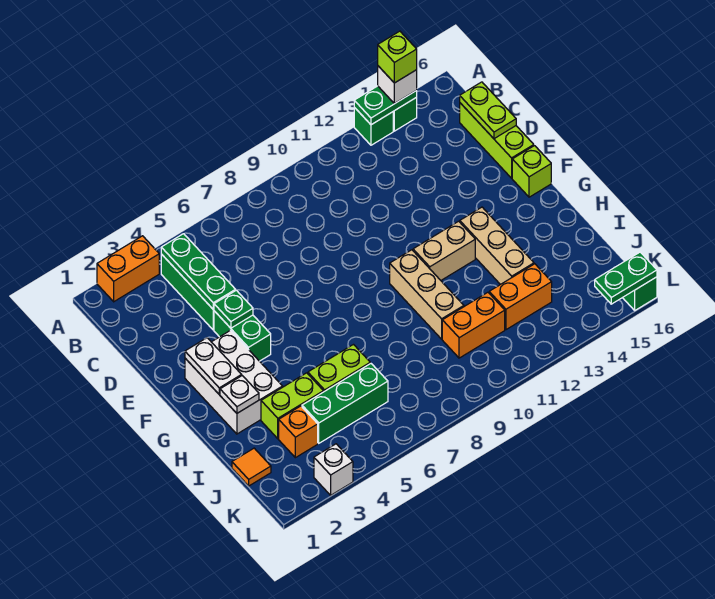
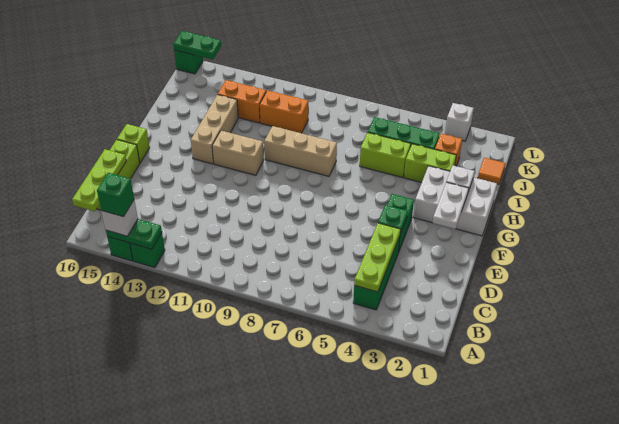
orange 1x2 brick [97,236,159,302] -> none
lime 1x1 brick [378,31,417,83] -> green 1x1 brick [97,173,134,217]
green 1x3 plate [161,234,236,309] -> lime 1x3 plate [354,223,401,292]
lime 1x2 plate [460,82,516,139] -> lime 1x3 plate [72,149,126,211]
white 2x3 brick [185,330,283,434] -> white 2x3 brick turned to [413,166,497,236]
tan 1x3 brick [390,250,464,339] -> tan 1x3 brick turned to [264,126,337,176]

